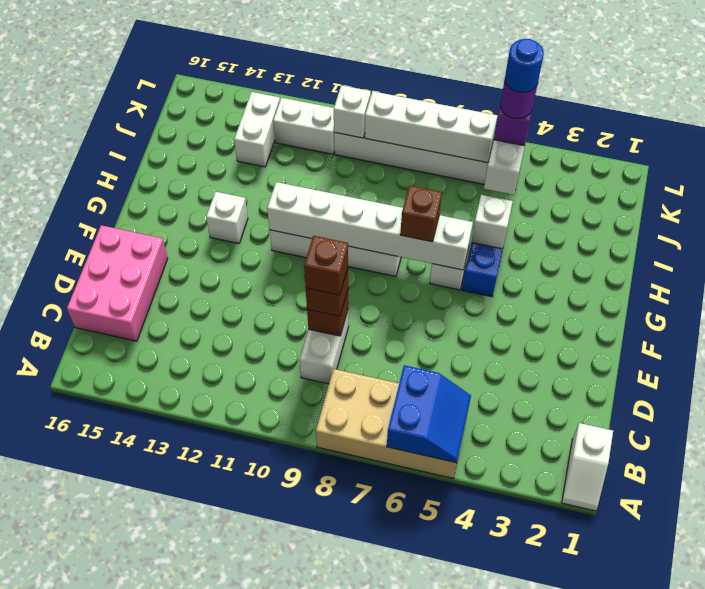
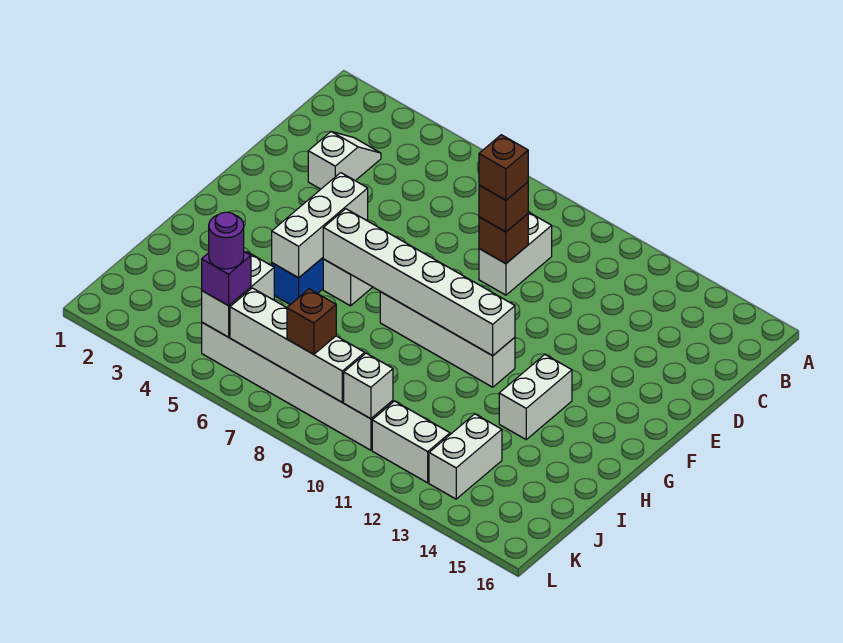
white 1x2 slope [562,423,613,511] -> white 1x2 slope moved to [308,132,381,189]
tan 2x4 brick [316,369,457,478] -> none
blue 2x2 slope [387,365,471,463] -> none
pink 2x3 brick [67,225,168,341] -> none
brown 1x1 brick [400,185,442,242] -> brown 1x1 brick moved to [287,289,336,354]
white 1x1 brick [206,192,248,244] -> white 1x2 brick [499,355,572,439]
white 1x1 brick [472,195,513,249] -> white 1x3 brick [272,173,368,278]
blue 1x1 round brick [505,39,544,93] -> none

